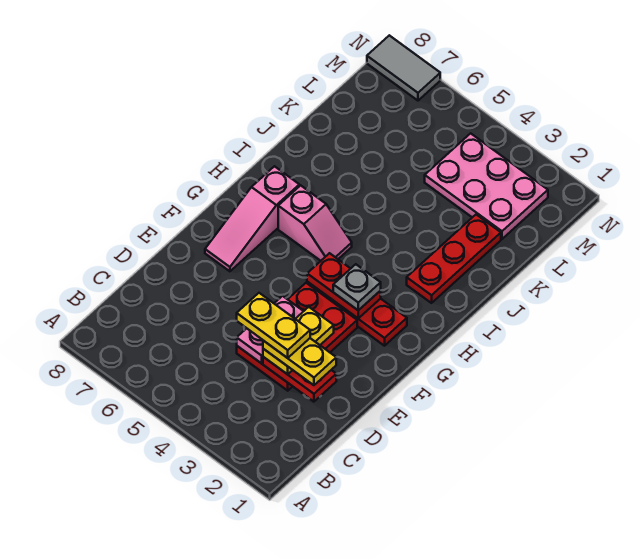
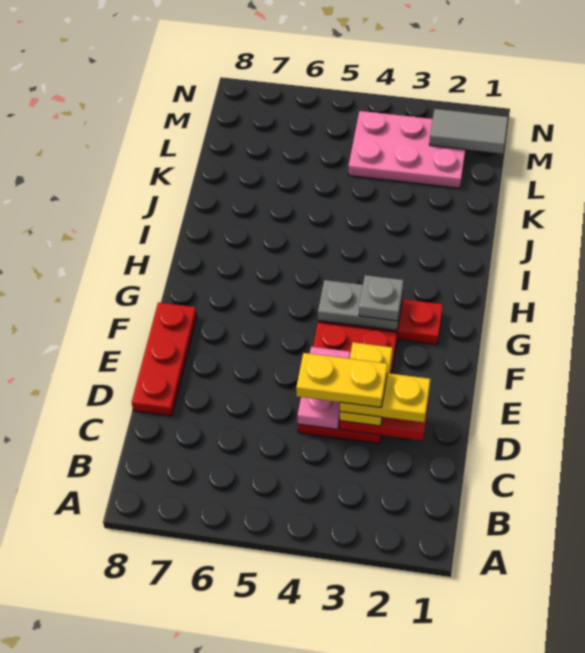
pink 1x3 slope [205,166,299,271] -> none
red 1x2 plate [307,253,381,318] -> grey 1x2 plate [318,280,403,330]
pink 1x2 slope [278,185,352,261] -> none
red 1x3 plate [407,215,501,303] -> red 1x3 plate moved to [132,302,197,416]
grey 1x2 tile [367,35,440,101] -> grey 1x2 tile moved to [429,109,508,154]

